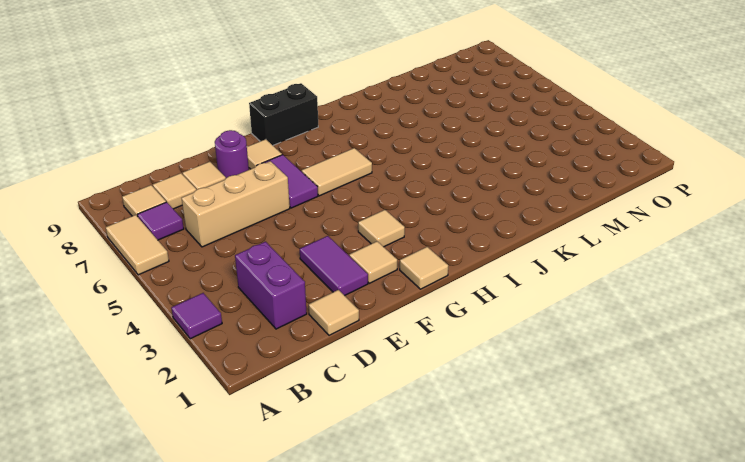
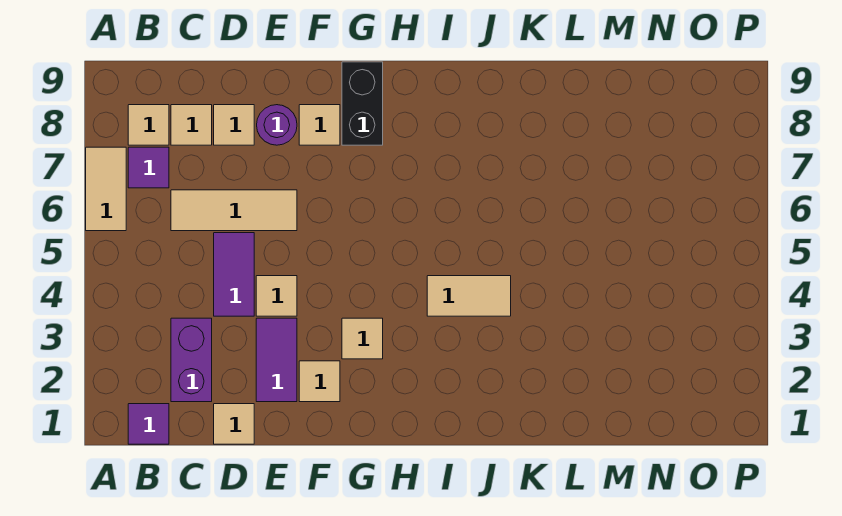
purple 1x1 tile [171,293,222,339] -> purple 1x1 tile moved to [128,404,169,444]
tan 1x3 brick [182,161,290,247] -> tan 1x3 tile [171,190,297,231]
purple 1x2 tile [263,155,318,208] -> purple 1x2 tile moved to [214,233,254,316]
tan 1x1 tile [400,247,448,289] -> tan 1x1 tile moved to [256,276,297,316]
tan 1x2 tile [302,148,372,196] -> tan 1x2 tile moved to [427,276,511,316]
black 1x2 brick [249,83,318,145] -> black 1x2 brick turned to [342,62,383,145]

